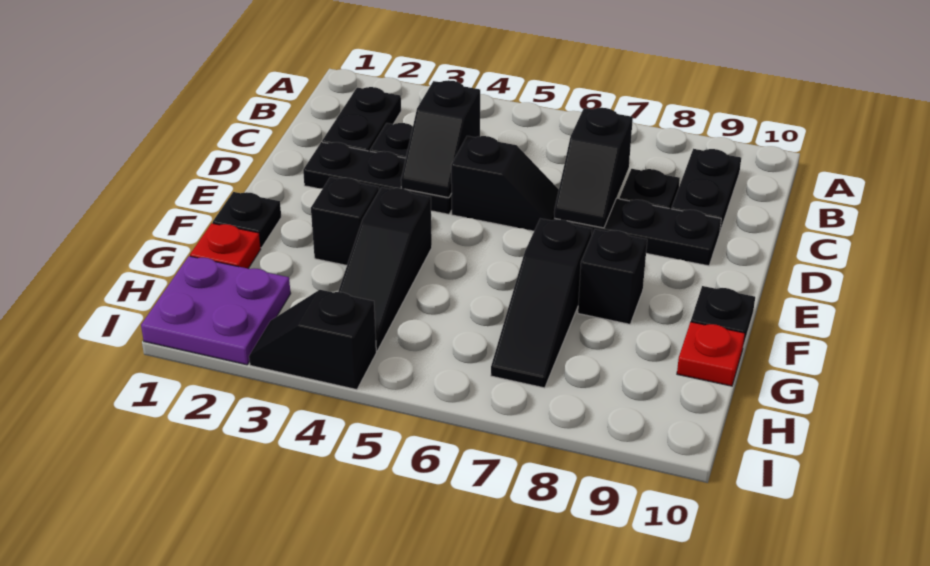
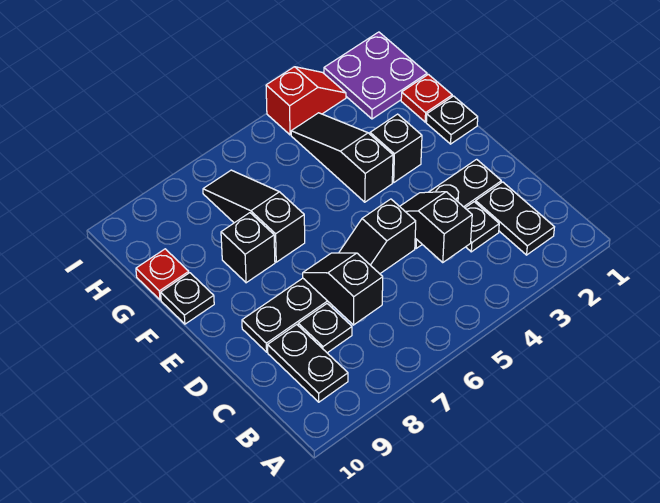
black 1x2 slope [249,290,376,390] -> red 1x2 slope [266,67,346,135]

